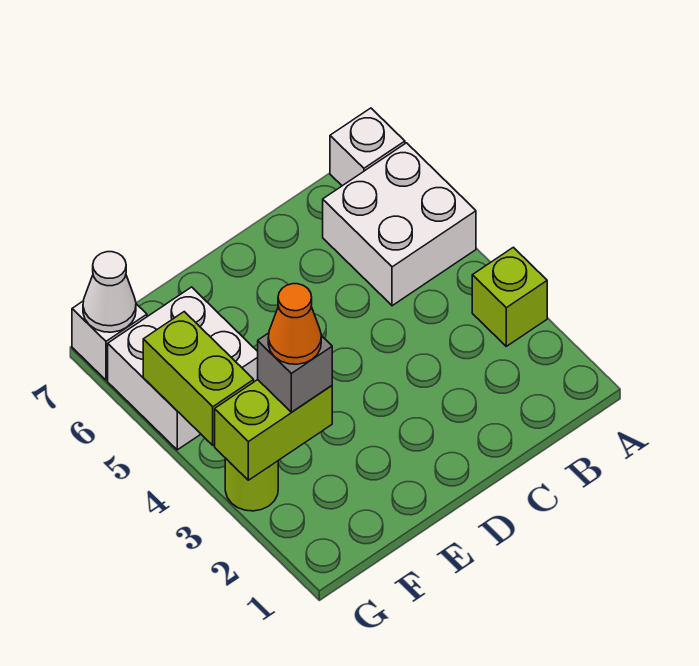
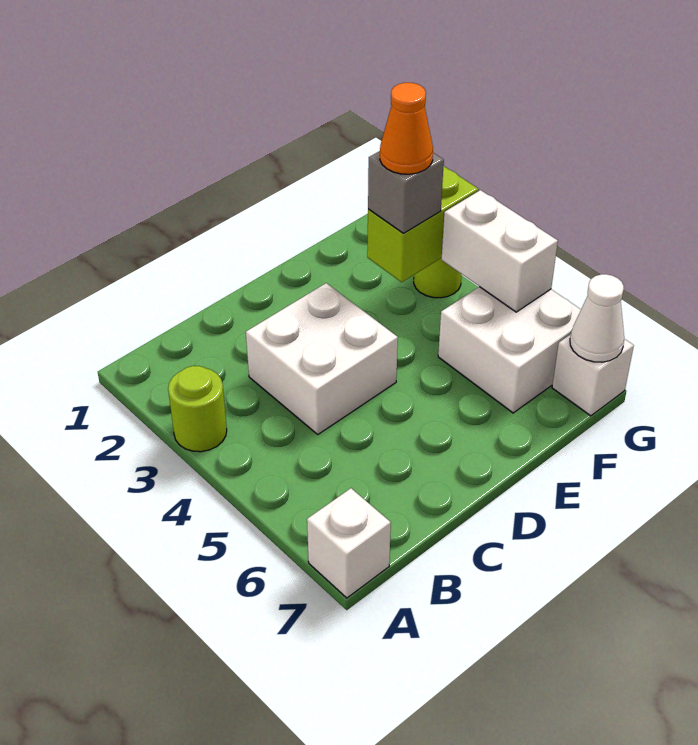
lime 1x1 brick [472,247,547,346] -> lime 1x1 round brick [168,366,227,452]
white 2x2 brick [323,143,476,306] -> white 2x2 brick moved to [246,283,398,434]
lime 1x2 brick [143,312,254,445] -> white 1x2 brick [442,190,558,312]

